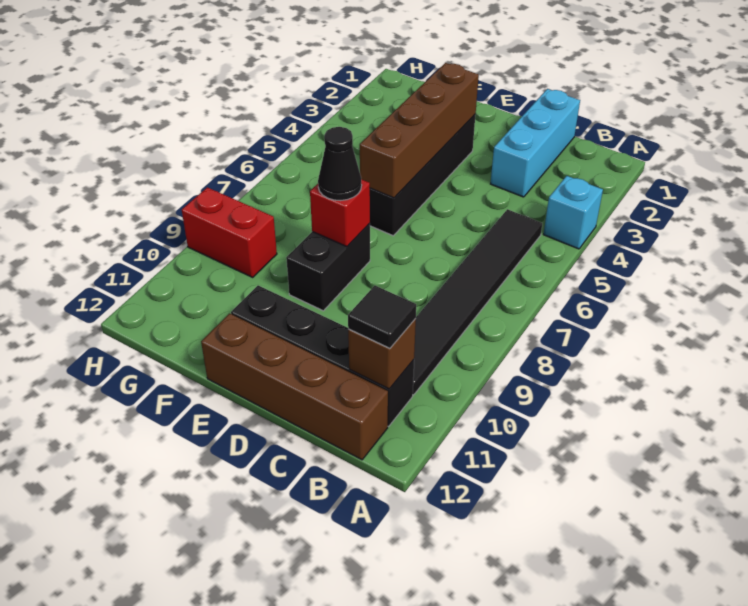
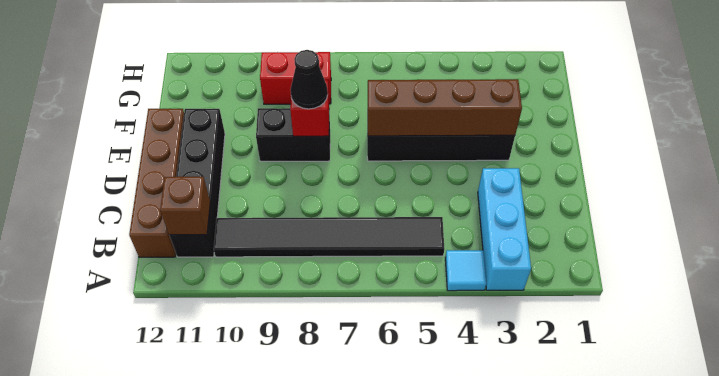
cyan 1x1 brick [544,176,603,249] -> cyan 1x1 tile [445,250,486,291]
black 1x1 tile [348,286,416,349] -> none
cyan 1x3 brick [490,89,580,197] -> cyan 1x3 brick turned to [478,168,531,290]
red 1x2 brick [182,187,277,277] -> red 1x2 brick turned to [260,52,331,104]

